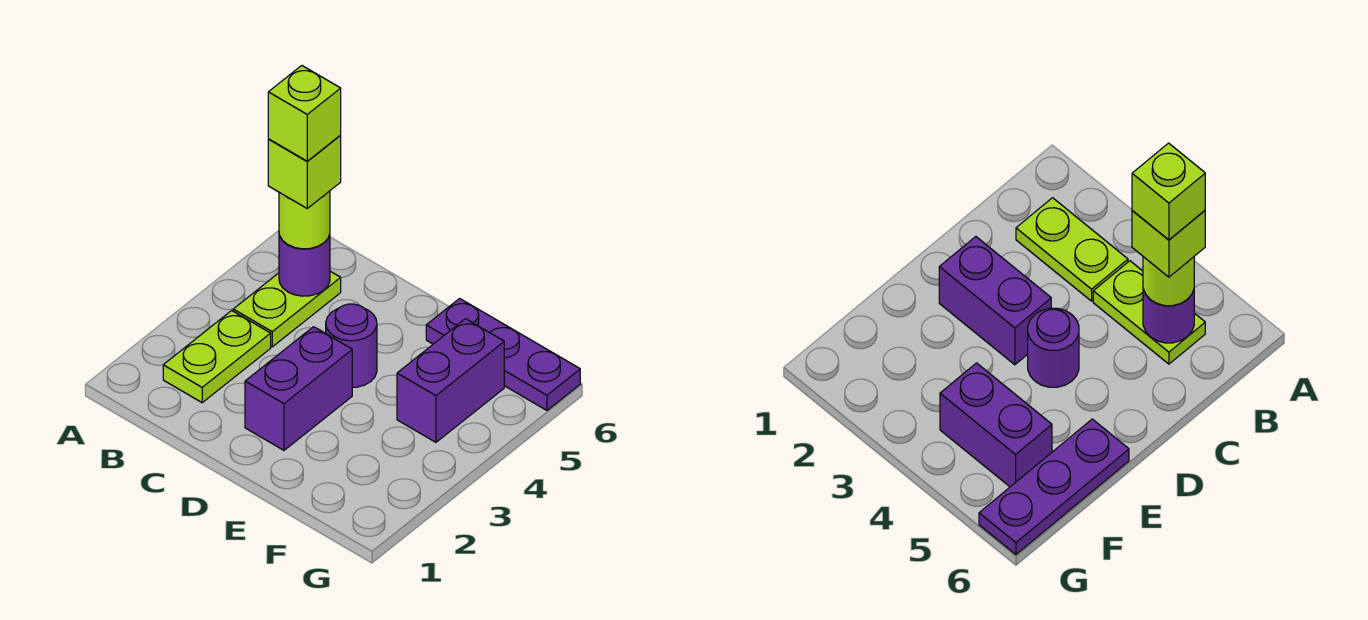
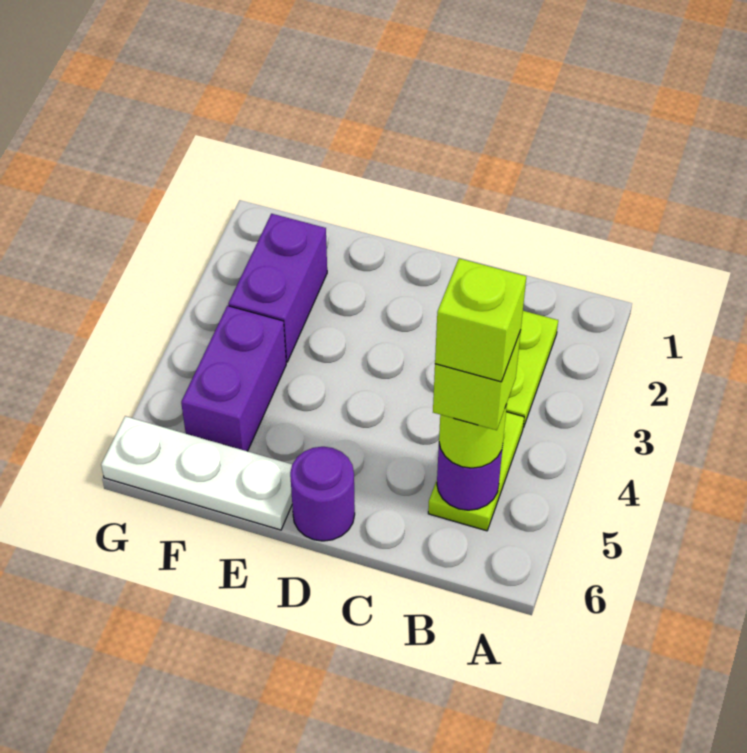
purple 1x2 brick [245,327,352,450] -> purple 1x2 brick moved to [228,214,327,362]
purple 1x1 round brick [326,304,377,387] -> purple 1x1 round brick moved to [290,447,355,541]
purple 1x3 plate [426,299,580,410] -> white 1x3 plate [101,416,292,530]

